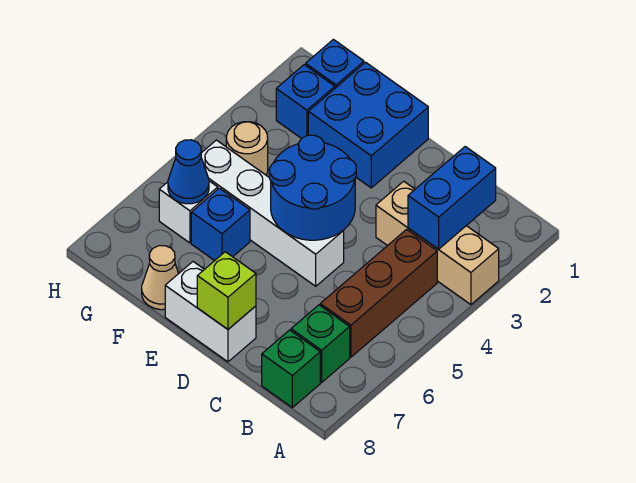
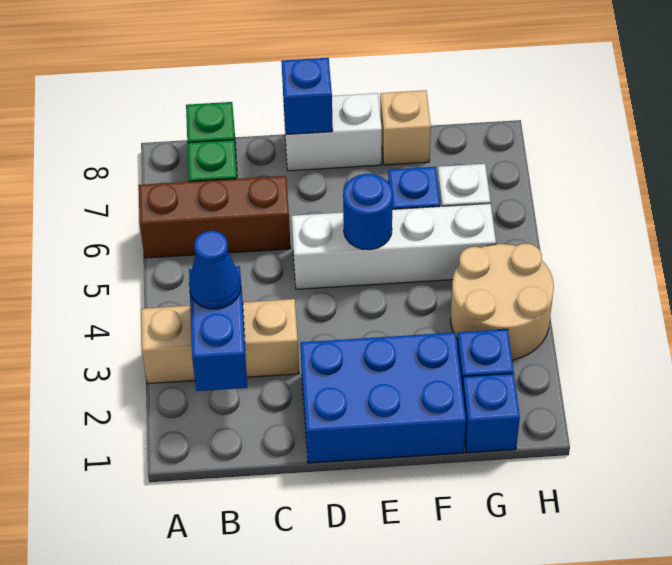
brown 1x3 brick [320,229,437,357] -> brown 1x3 brick turned to [139,176,291,258]
blue 2x2 round brick [269,135,356,240] -> blue 1x1 round brick [343,174,393,250]
lime 1x1 brick [197,252,256,329] -> blue 1x1 brick [281,58,333,134]
blue 2x2 brick [308,62,428,188] -> blue 2x3 brick [300,333,466,463]
tan 1x1 cone [142,246,179,310] -> tan 1x1 brick [380,90,431,165]
tan 1x1 round brick [226,122,268,175] -> tan 2x2 round brick [451,243,554,360]
blue 1x1 cone [168,140,209,204] -> blue 1x1 cone moved to [189,231,241,309]

